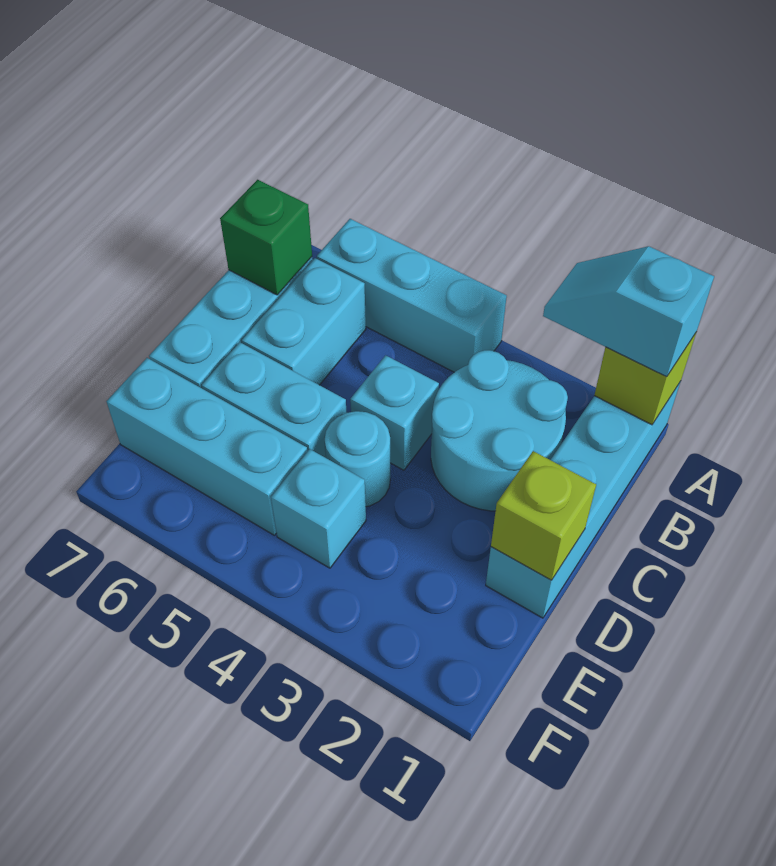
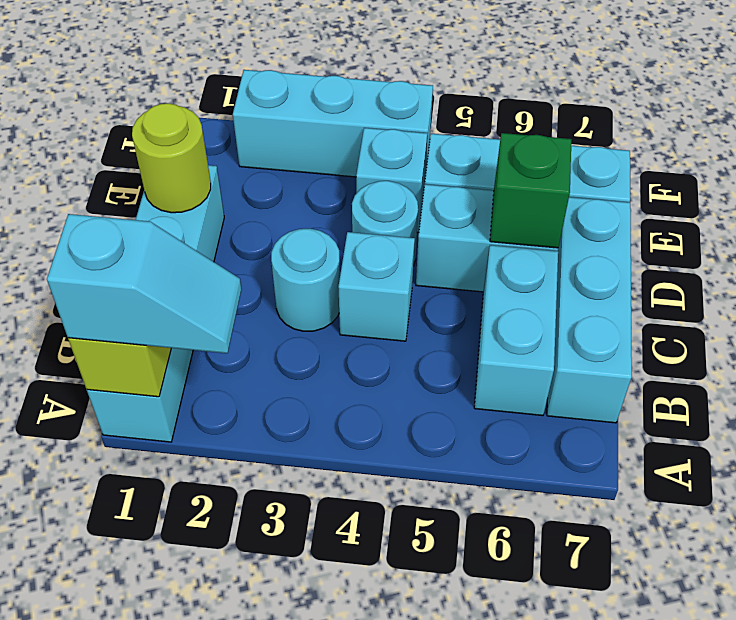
cyan 1x3 brick [317,219,507,372] -> cyan 1x3 brick moved to [233,70,433,177]
cyan 2x2 round brick [431,350,568,511] -> cyan 1x1 round brick [271,229,340,331]
green 1x1 brick [220,180,312,295] -> green 1x1 brick moved to [490,133,572,248]
lime 1x1 brick [491,451,596,580] -> lime 1x1 round brick [132,103,211,213]

